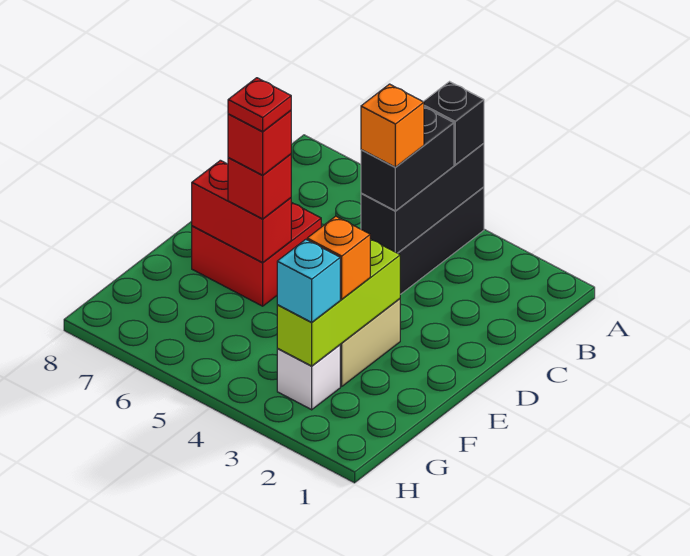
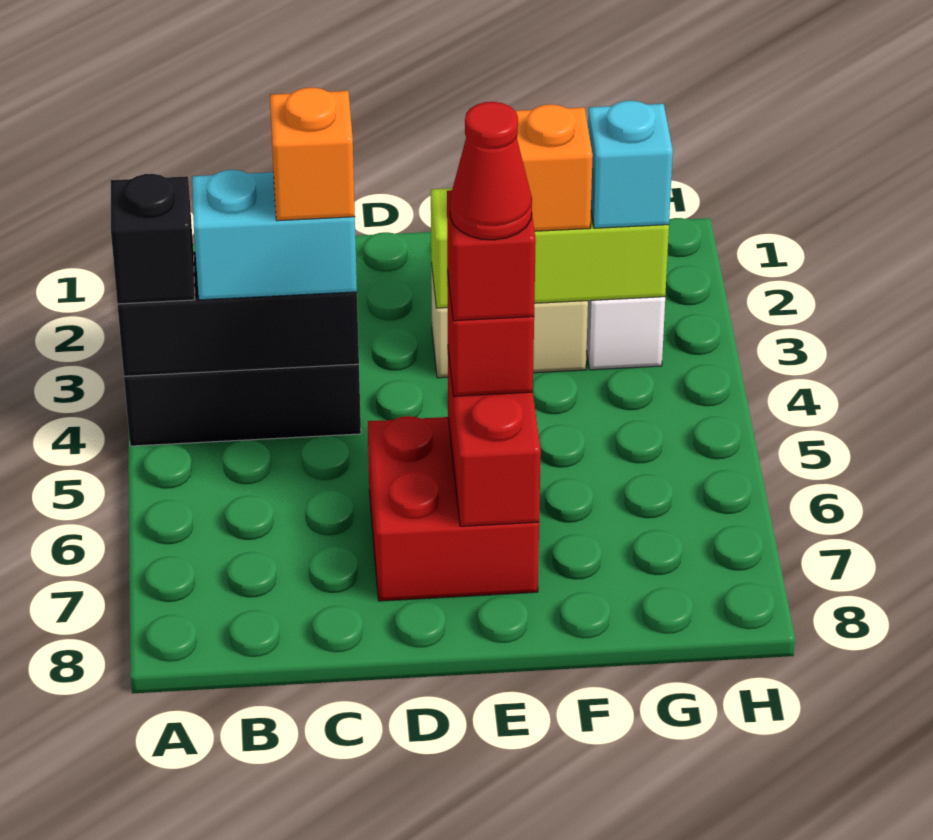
black 1x2 brick [361,107,454,211] -> cyan 1x2 brick [192,170,357,300]
red 1x1 plate [228,78,291,132] -> red 1x1 cone [450,102,532,240]

